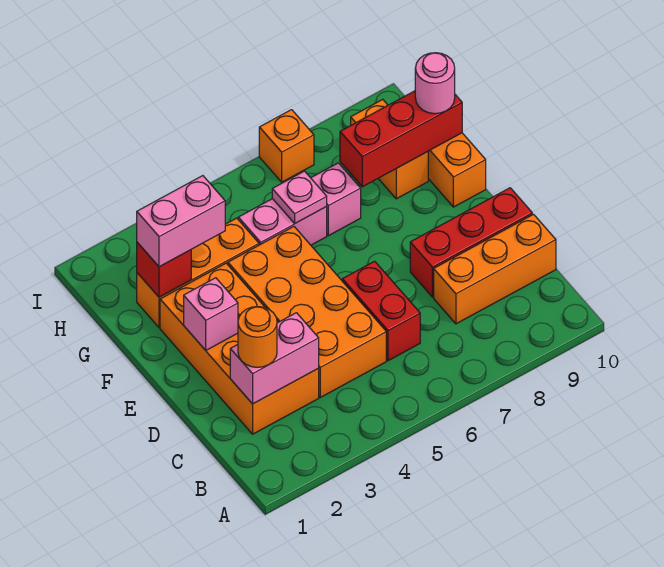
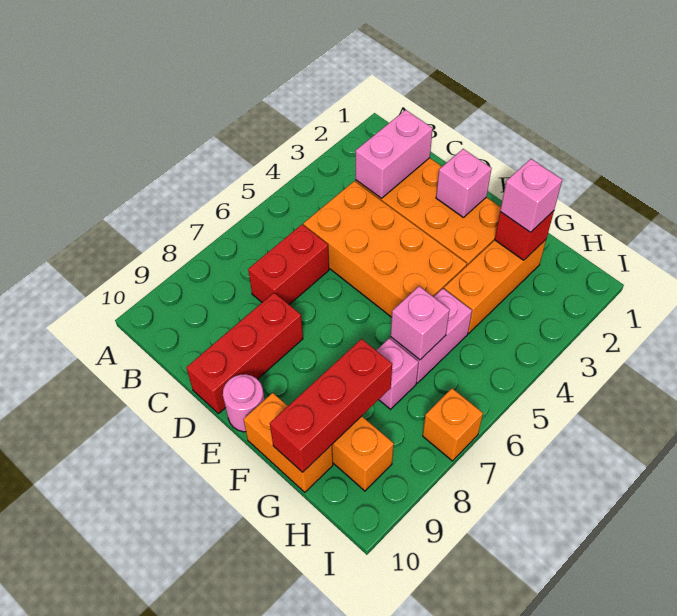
orange 1x1 round brick [238,307,277,367] -> none
red 1x2 brick [342,261,420,361] -> red 1x2 brick turned to [248,224,329,304]
orange 1x3 brick [434,214,556,324] -> none
pink 1x2 brick [137,176,225,267] -> pink 1x1 brick [500,159,562,232]
pink 1x1 plate [272,171,327,223] -> pink 1x1 brick [391,286,450,360]
pink 1x1 round brick [415,53,455,114] -> pink 1x1 round brick moved to [223,374,264,432]

